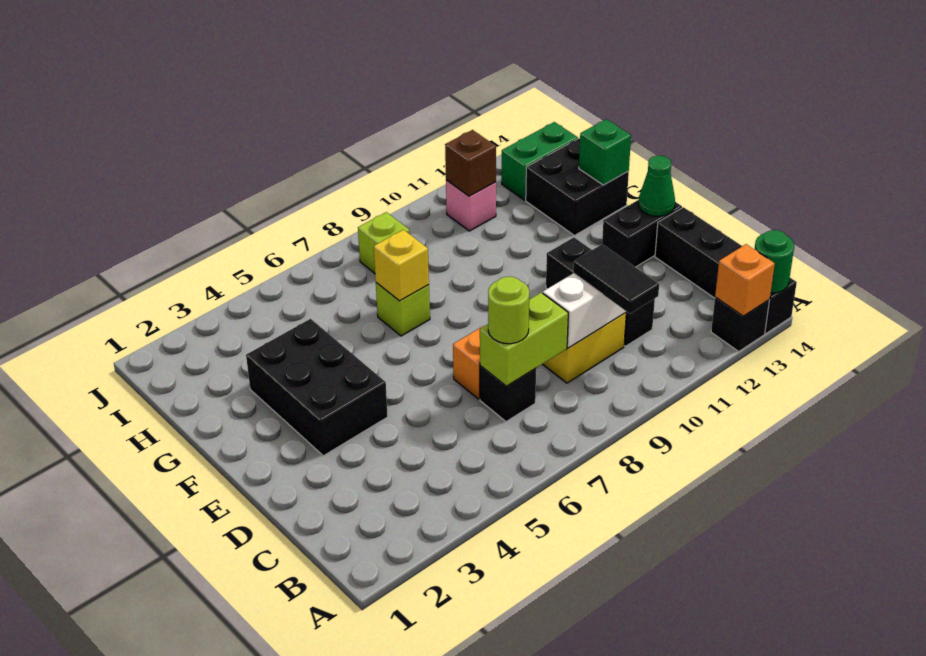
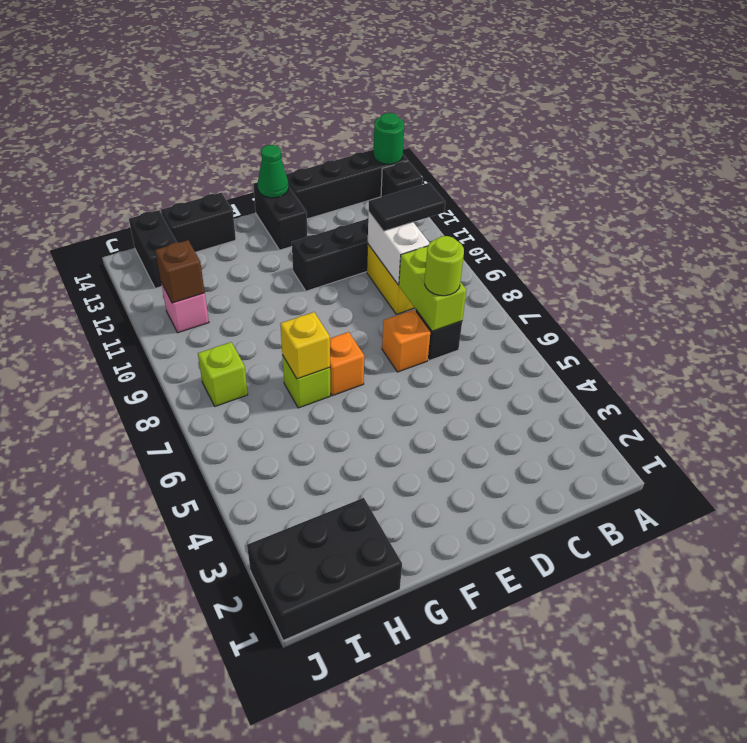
orange 1x1 brick [715,244,775,316] -> orange 1x1 brick moved to [330,332,364,396]
black 2x3 brick [246,319,388,456] -> black 2x3 brick moved to [247,498,402,641]
black 2x2 brick [526,138,629,235] -> black 1x2 brick [161,193,236,252]
green 1x1 brick [579,119,631,185] -> none
green 1x2 brick [502,122,578,200] -> black 1x2 brick [129,210,177,288]

